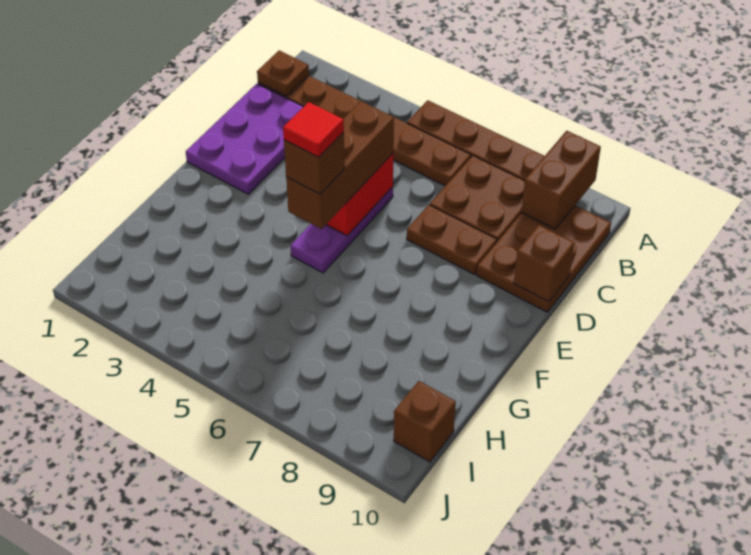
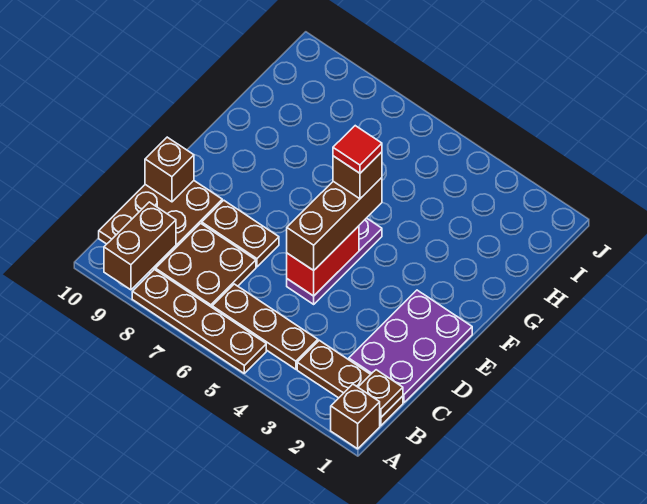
brown 1x1 brick [394,381,456,462] -> brown 1x1 brick moved to [331,384,380,449]

